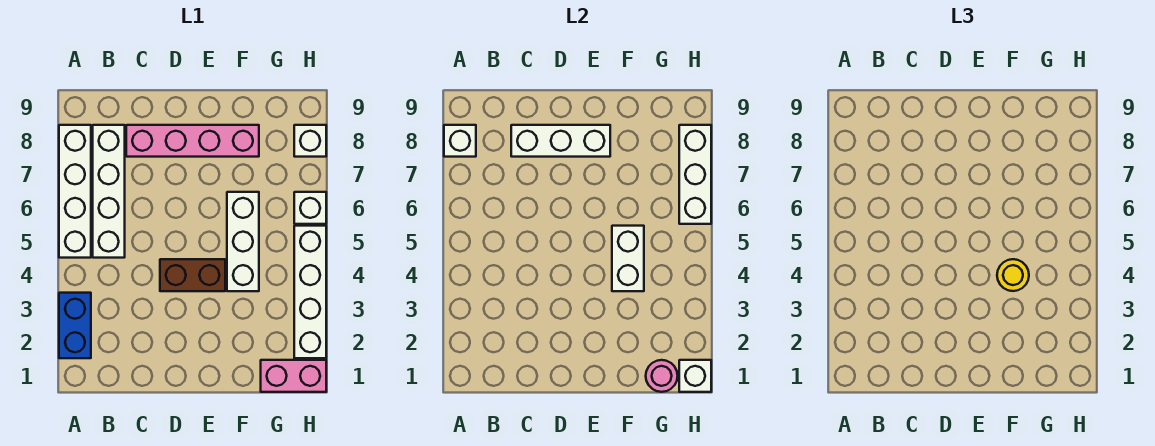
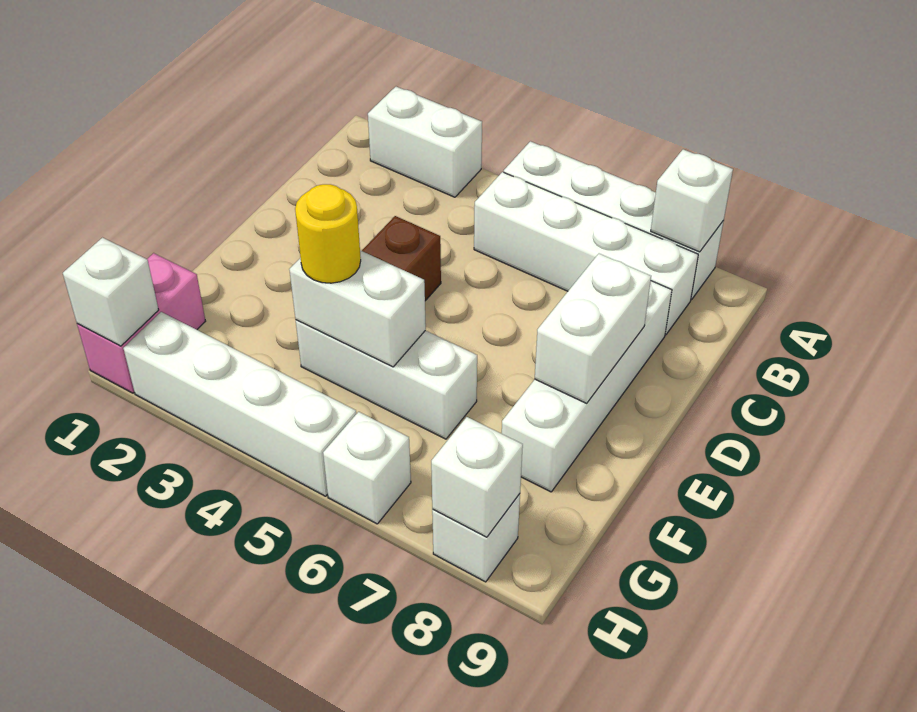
blue 1x2 brick [59,293,91,358] -> white 1x2 brick [368,87,482,197]
pink 1x4 brick [126,125,259,157] -> white 1x4 brick [502,281,672,492]
white 1x3 brick [511,125,610,157] -> white 1x2 brick [535,254,651,403]
pink 1x1 round brick [646,360,678,392] -> none
white 1x3 brick [679,125,711,224] -> white 1x1 brick [431,417,523,537]

